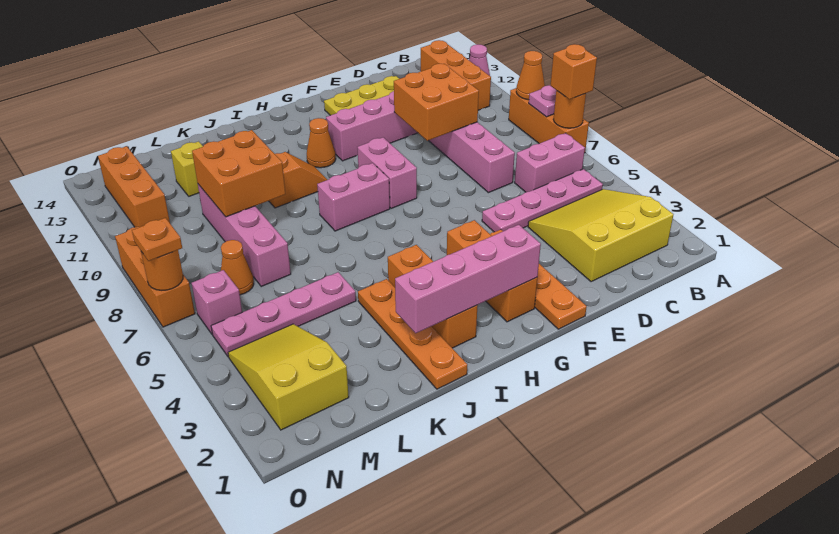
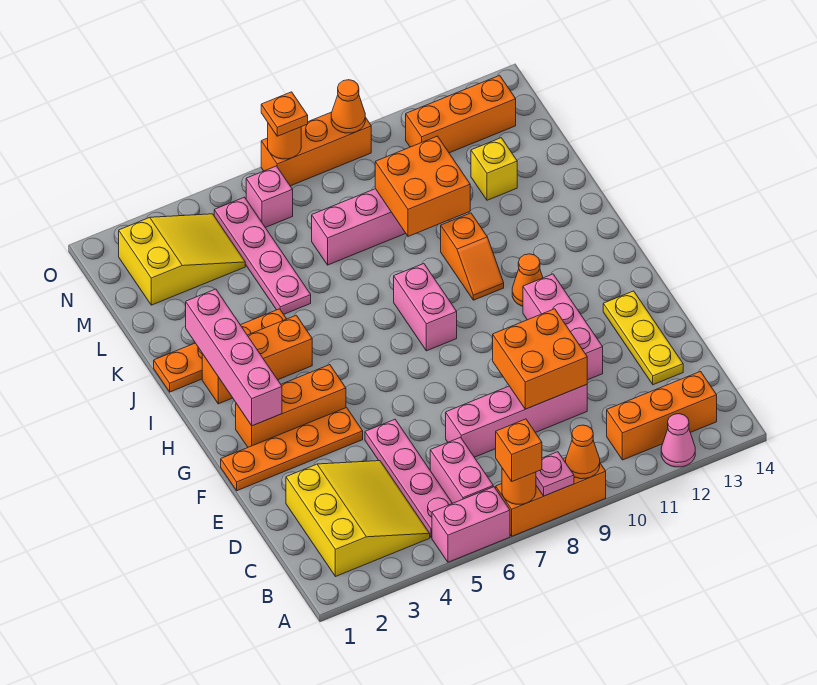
pink 1x2 brick [357,137,417,209] -> pink 1x2 brick moved to [432,487,510,562]
orange 1x1 cone [221,240,254,295] -> orange 1x1 cone moved to [331,80,365,133]

